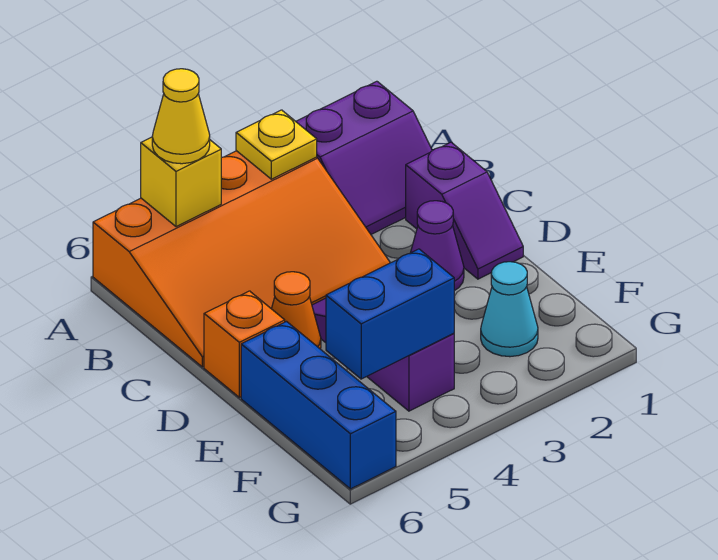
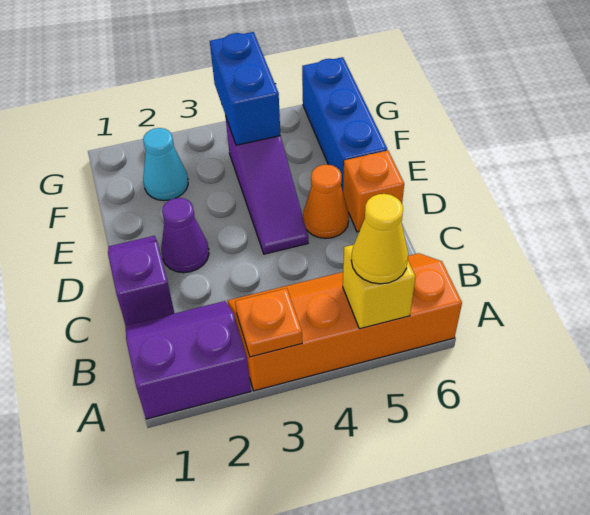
orange 3x4 slope [93,151,390,367] -> orange 2x4 slope [228,253,462,391]
yellow 1x1 plate [236,110,317,179] -> orange 1x1 plate [235,288,302,357]
blue 1x2 brick [326,249,454,379] -> blue 1x2 brick turned to [210,32,280,145]

